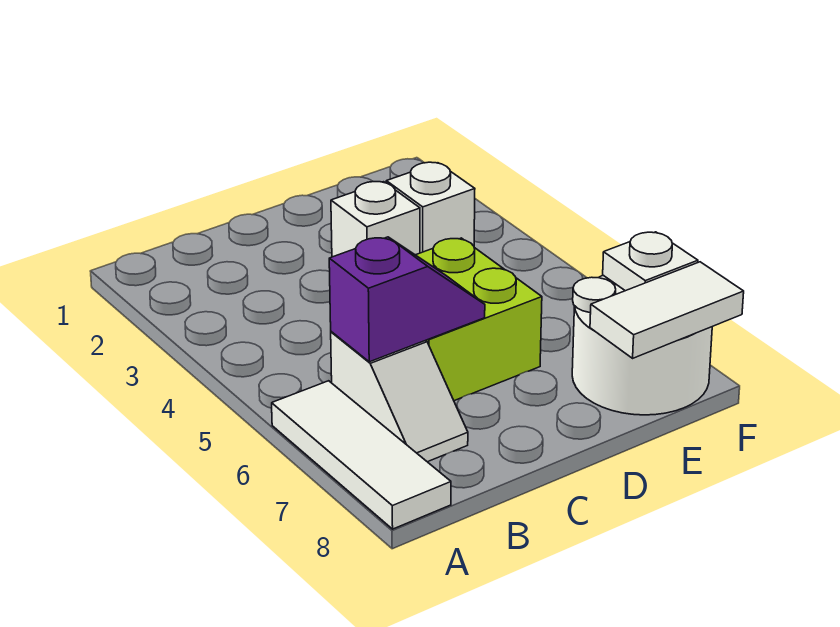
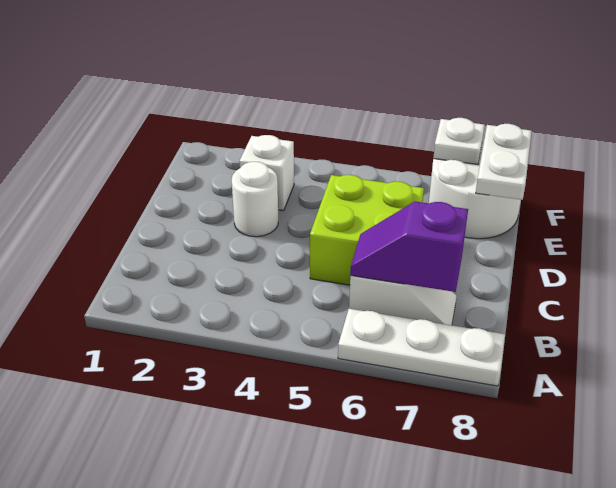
white 1x3 tile [272,381,451,529] -> white 1x3 plate [338,309,505,386]
purple 1x2 slope [329,237,485,362] -> purple 1x2 slope turned to [350,202,468,292]
white 1x1 brick [331,182,420,257] -> white 1x1 round brick [232,162,278,237]
white 1x2 tile [590,262,744,358] -> white 1x2 plate [476,124,532,200]

